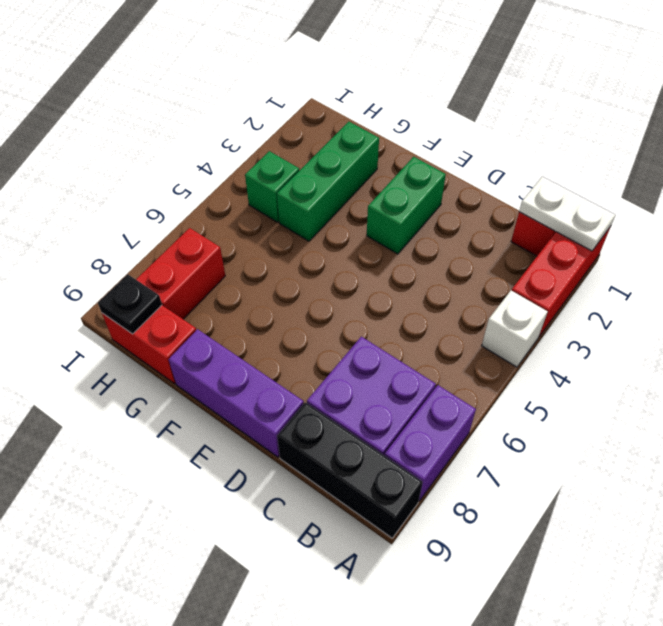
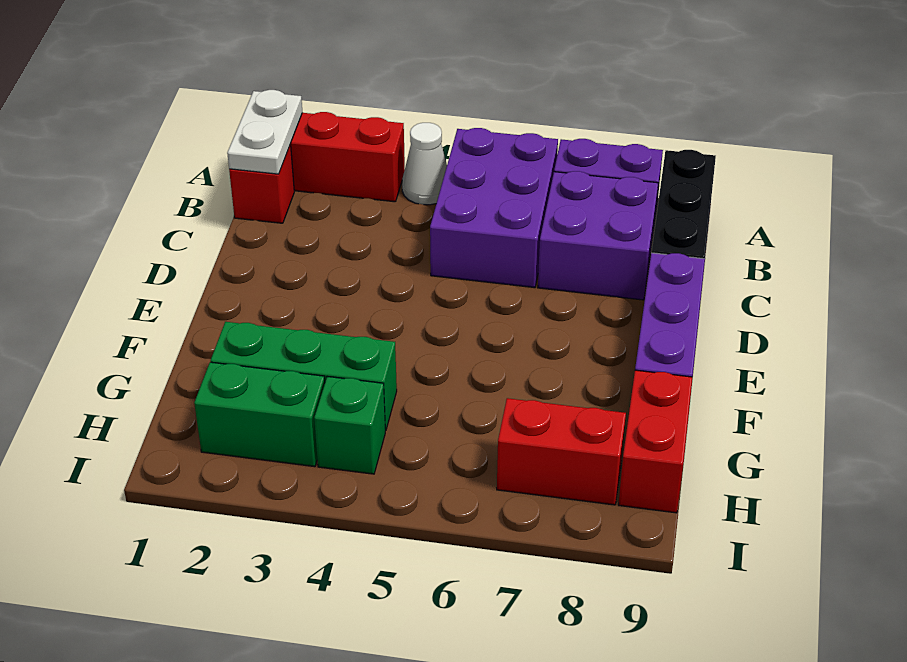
white 1x1 brick [482,290,548,367] -> white 1x1 cone [402,123,447,205]
none -> purple 2x3 brick [430,128,558,288]
green 1x2 brick [367,157,446,254] -> green 1x2 brick moved to [194,362,325,467]
black 1x1 plate [98,274,162,334] -> none

